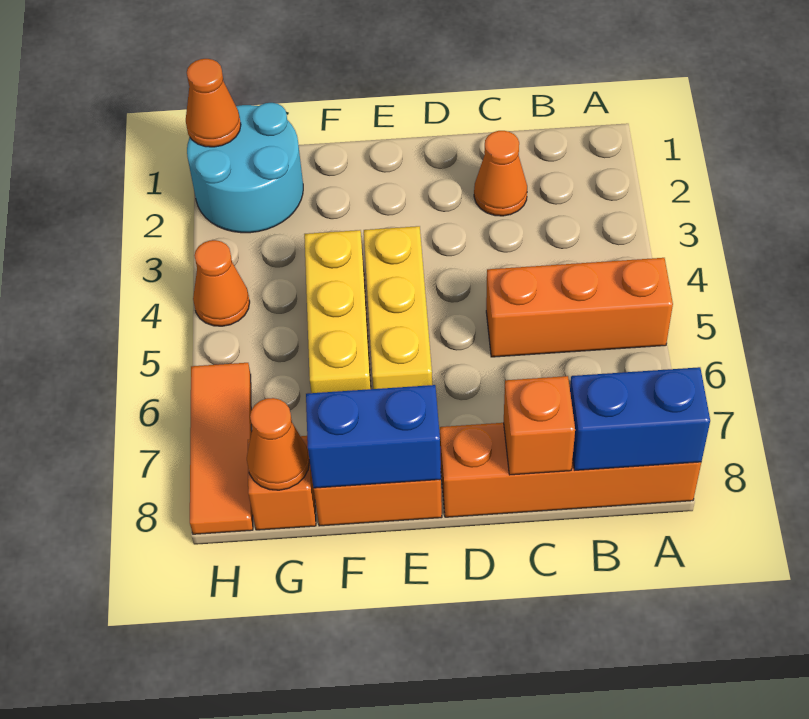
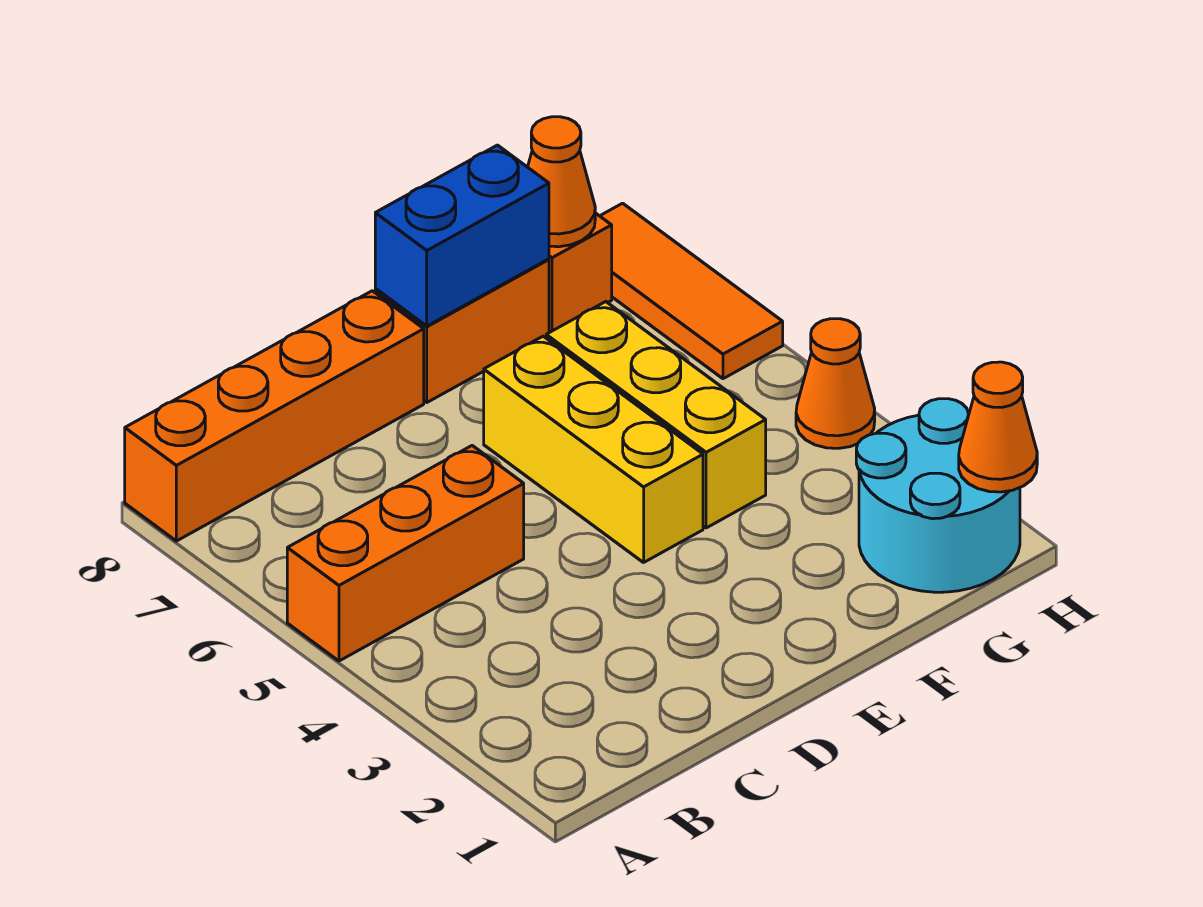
blue 1x2 brick [570,367,710,470] -> none
orange 1x1 cone [474,131,527,216] -> none
orange 1x1 brick [504,376,575,475] -> none

